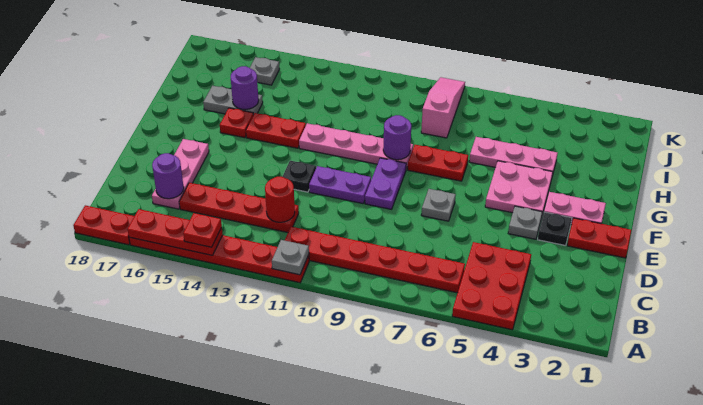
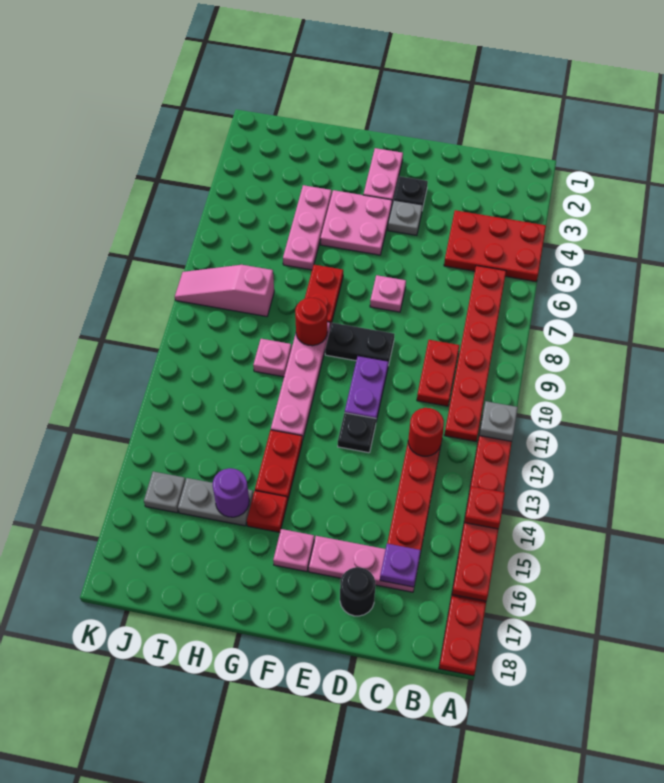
purple 1x1 round brick [152,153,184,199] -> purple 1x1 plate [380,544,421,587]
none -> black 1x1 round brick [340,567,376,616]
red 1x2 plate [567,218,631,258] -> red 1x2 plate moved to [417,340,459,406]
grey 1x1 plate [422,189,456,221] -> pink 1x1 plate [370,275,406,312]
purple 1x2 plate [365,158,406,209] -> black 1x2 plate [325,323,394,366]
none -> pink 1x1 plate [273,529,314,572]
purple 1x1 round brick [383,115,411,160] -> red 1x1 round brick [295,298,327,346]
none -> pink 1x1 plate [253,339,291,377]
grey 1x2 plate [203,86,263,115] -> grey 1x2 plate turned to [178,478,253,526]

